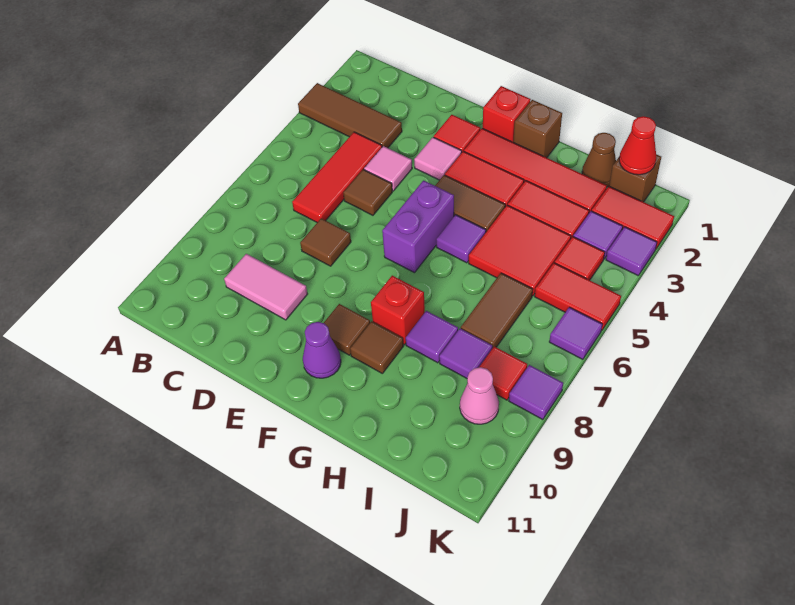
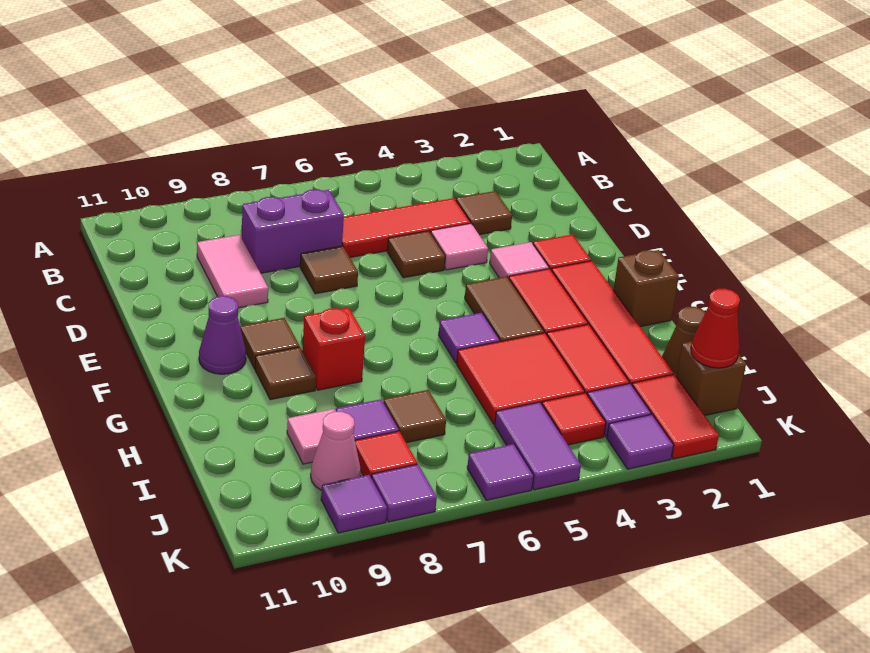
brown 1x3 tile [298,83,402,148] -> brown 1x1 tile [456,191,512,235]
red 1x1 brick [483,86,531,142] -> none
purple 1x2 brick [382,180,454,273] -> purple 1x2 brick moved to [242,189,344,273]
purple 1x1 tile [406,311,458,363] -> purple 1x1 tile moved to [321,475,387,533]
brown 1x2 tile [461,273,533,348] -> brown 1x1 tile [383,390,446,443]
none -> pink 1x1 tile [287,409,335,464]
red 1x2 tile [535,263,621,331] -> purple 1x2 tile [495,402,581,490]

